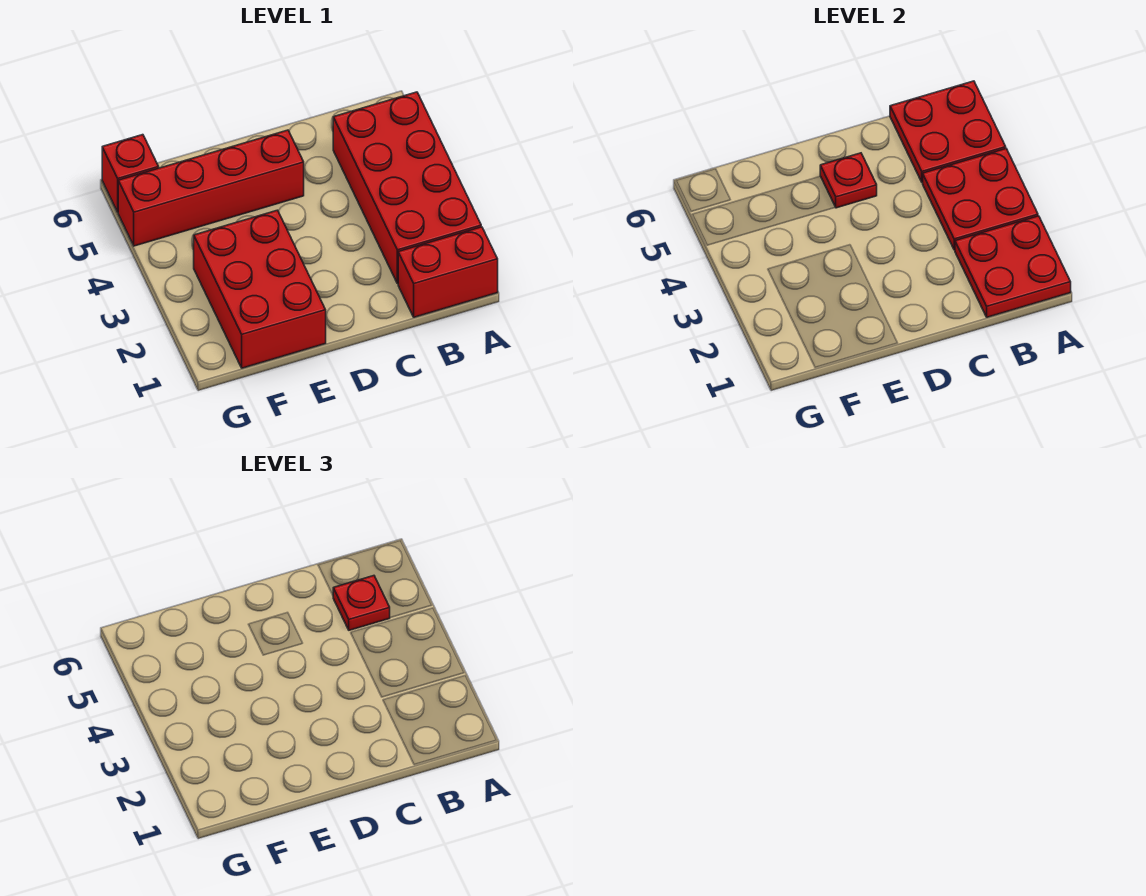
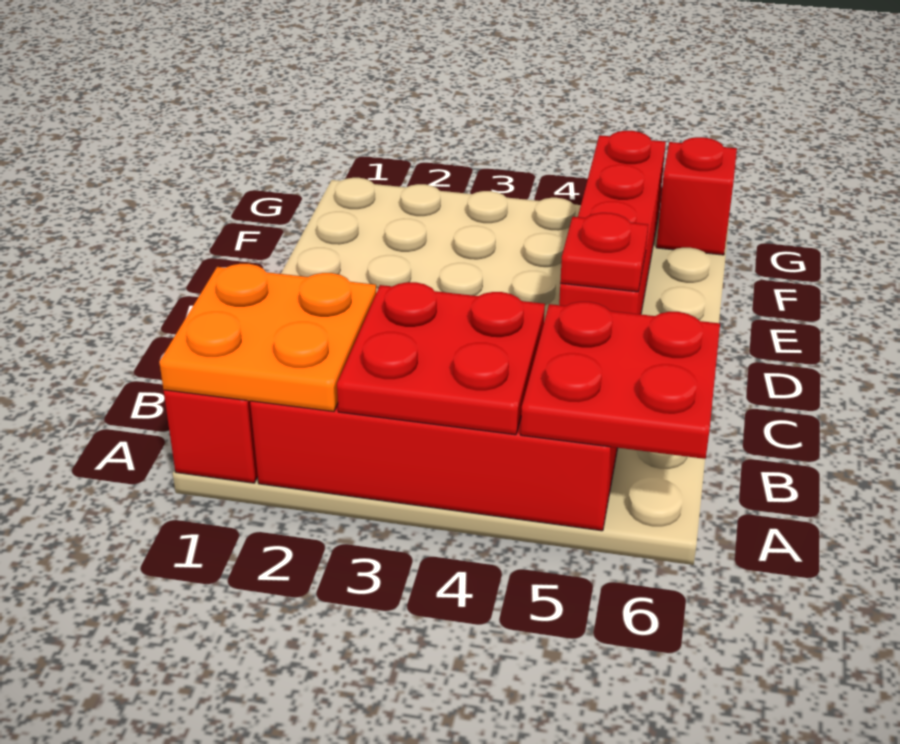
red 2x2 plate [955,216,1071,317] -> orange 2x2 plate [159,264,376,411]
red 1x1 plate [333,576,390,630] -> none
red 2x3 brick [194,210,326,368] -> none

